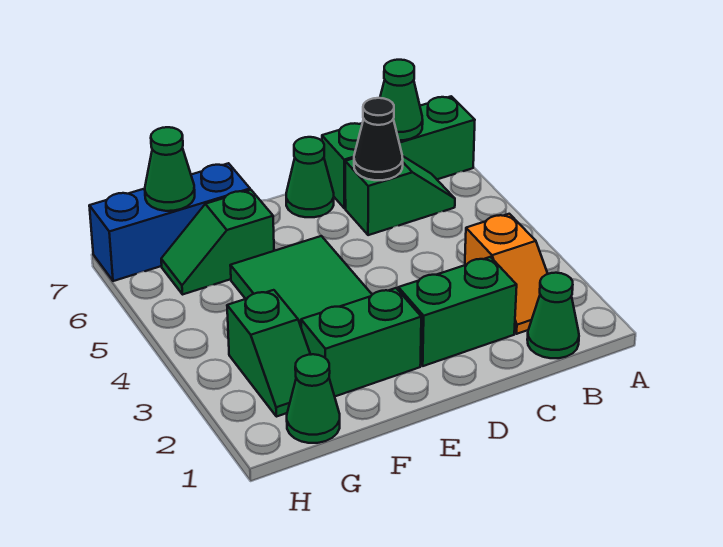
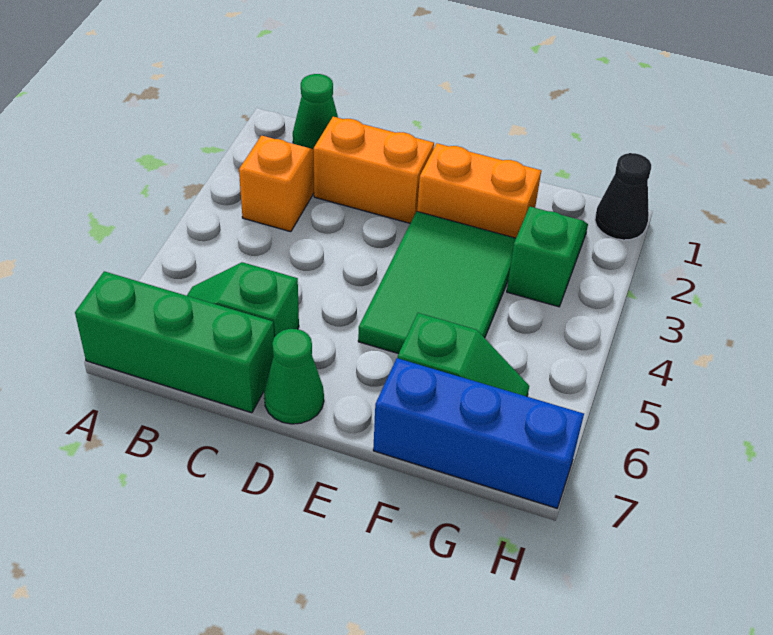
green 1x1 cone [380,60,423,140] -> none
green 1x2 brick [398,257,517,366] -> orange 1x2 brick [314,117,434,223]
black 1x1 cone [354,98,403,180] -> black 1x1 cone moved to [595,153,651,240]
green 1x2 brick [301,288,421,396] -> orange 1x2 brick [417,143,541,238]
green 1x1 cone [287,354,340,443] -> none
green 1x1 cone [145,127,195,211] -> none

